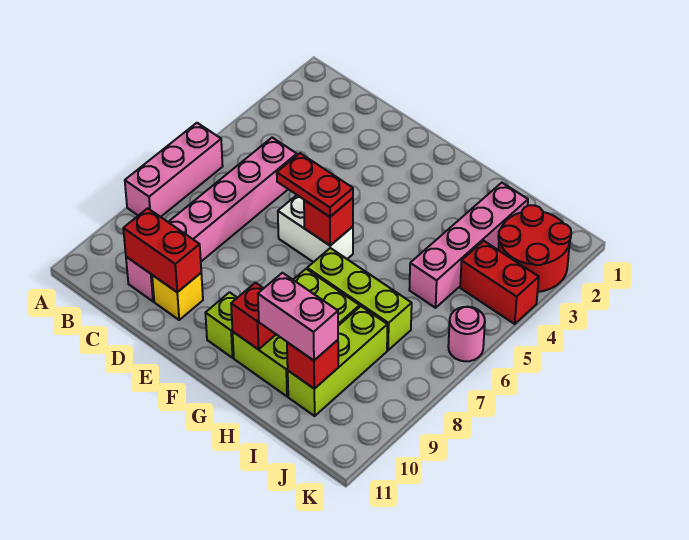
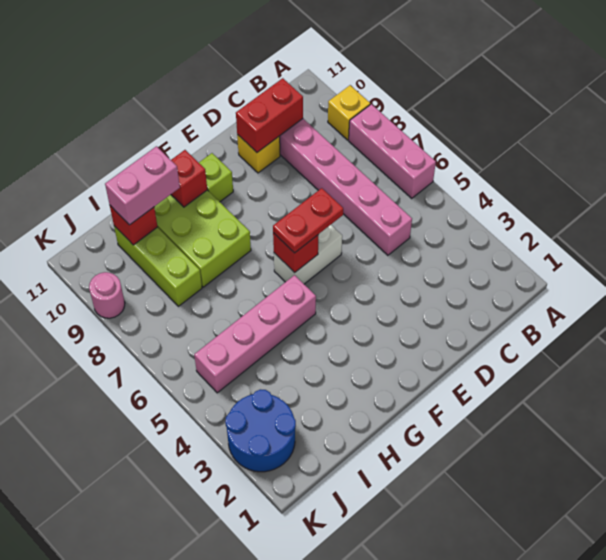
none -> yellow 1x1 brick [328,85,370,140]
lime 1x3 brick [307,248,412,350] -> none
pink 1x4 brick [409,183,528,308] -> pink 1x4 brick turned to [194,275,316,393]
red 2x2 round brick [498,205,571,292] -> blue 2x2 round brick [225,389,296,472]
red 1x2 brick [460,241,539,324] -> none
pink 1x1 round brick [448,307,485,361] -> pink 1x1 round brick moved to [89,272,125,318]

